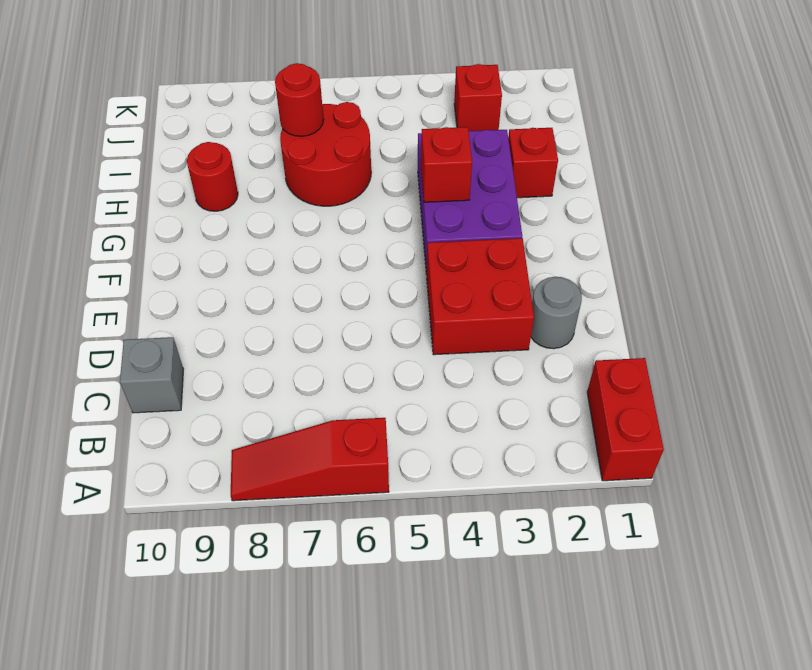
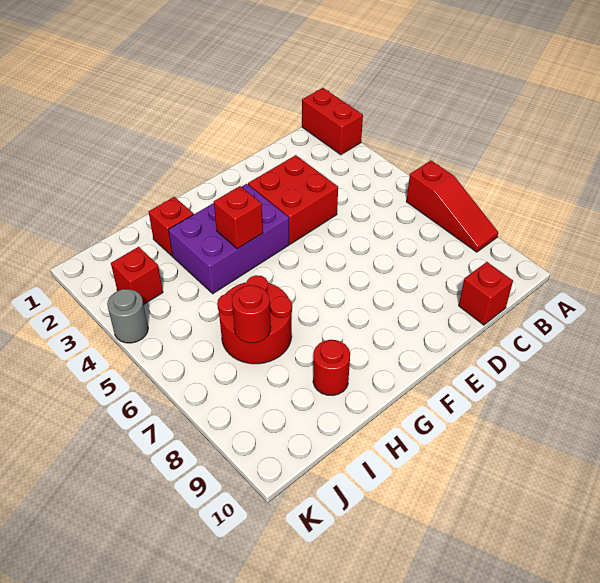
red 1x2 brick [587,358,664,481] -> red 1x2 brick turned to [302,88,363,155]
grey 1x1 brick [120,337,183,413] -> red 1x1 brick [459,262,513,325]
grey 1x1 round brick [531,277,582,349] -> grey 1x1 round brick moved to [107,289,148,343]

